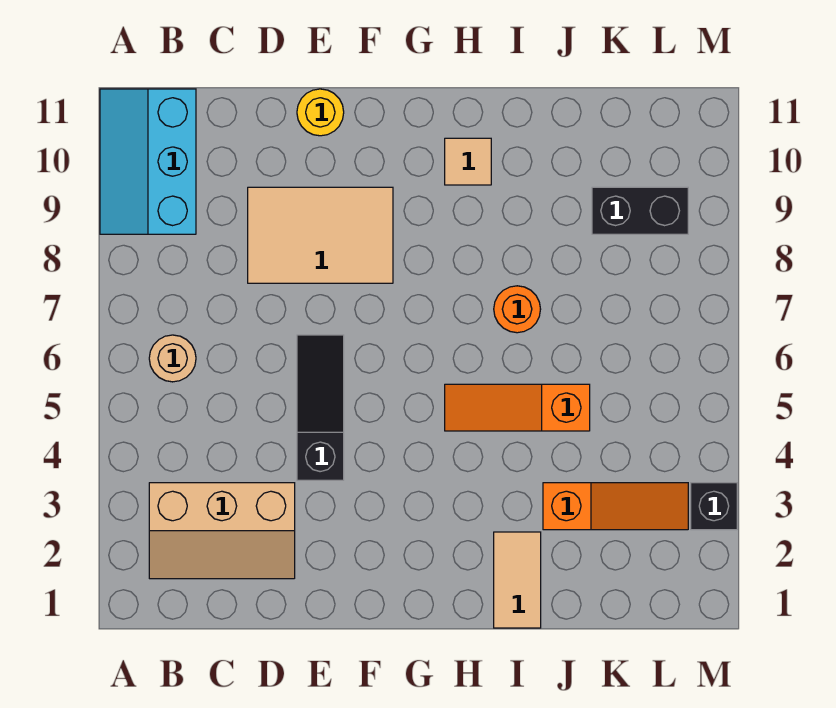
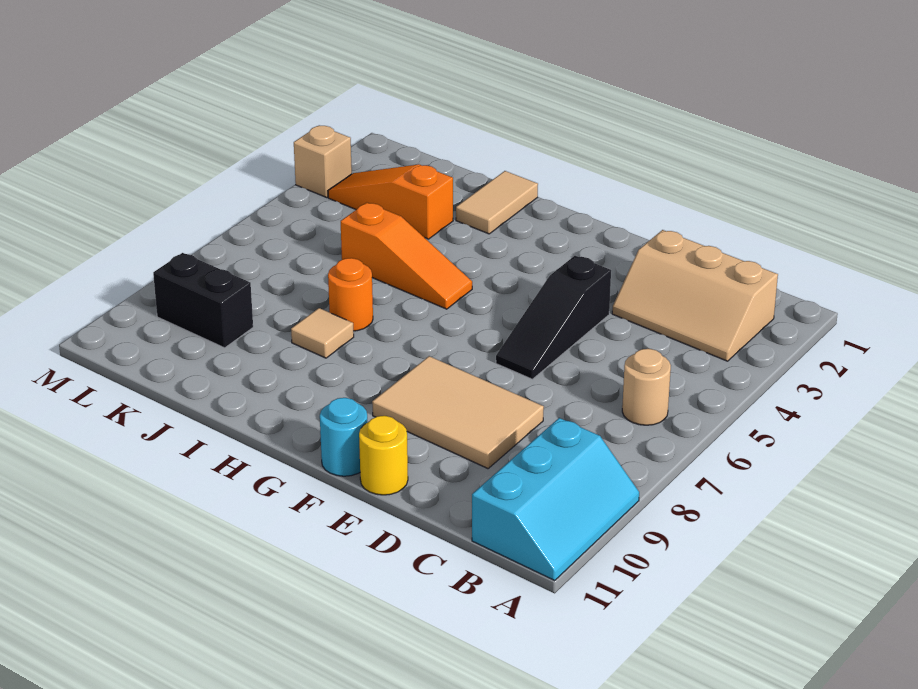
tan 2x3 slope [149,483,295,579] -> tan 2x3 slope turned to [612,230,778,361]
none -> cyan 1x1 round brick [320,398,368,476]
tan 1x1 tile [445,138,491,185] -> tan 1x1 tile moved to [291,308,354,358]
black 1x1 brick [691,483,737,530] -> tan 1x1 brick [294,125,352,198]

